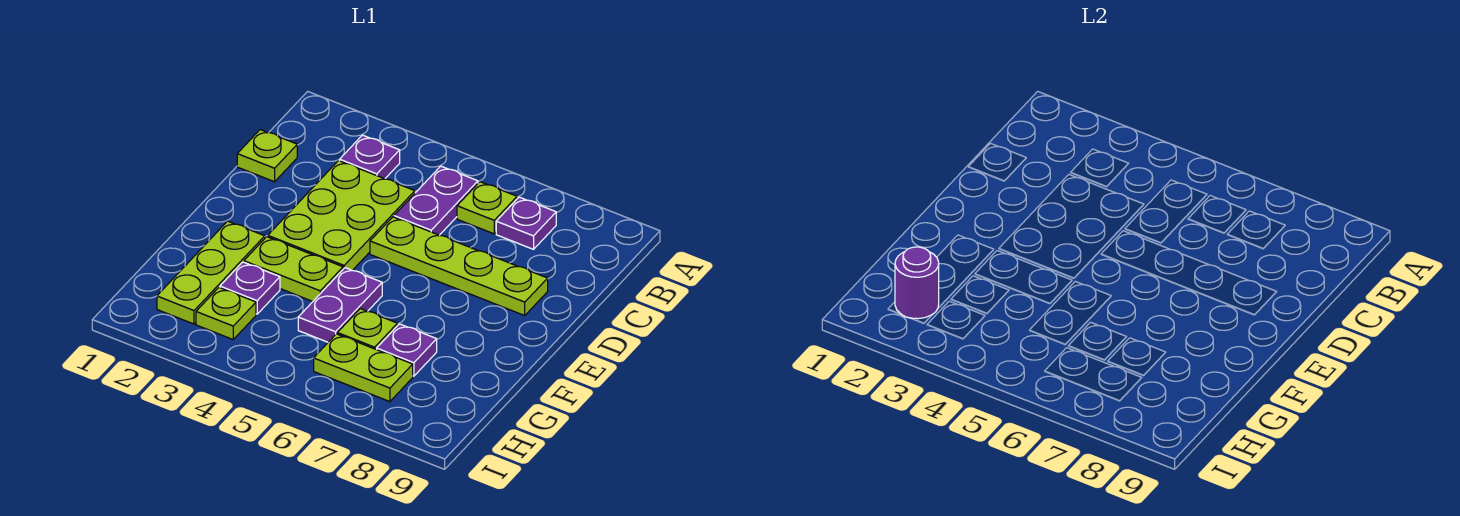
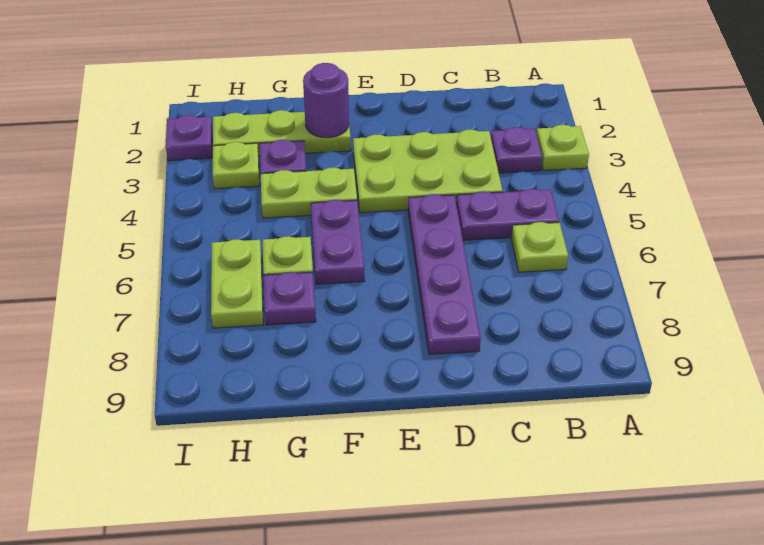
purple 1x1 plate [496,197,556,249] -> purple 1x1 plate moved to [166,115,212,161]
lime 1x1 plate [237,130,297,182] -> lime 1x1 plate moved to [537,125,589,171]
lime 1x4 plate [370,217,548,316] -> purple 1x4 plate [408,194,481,354]
lime 1x2 plate [244,237,343,301] -> lime 1x2 plate turned to [261,168,357,218]
purple 1x2 plate [298,268,382,342] -> purple 1x2 plate turned to [311,200,365,284]
purple 1x1 round brick [895,247,939,319] -> purple 1x1 round brick moved to [303,63,349,138]

